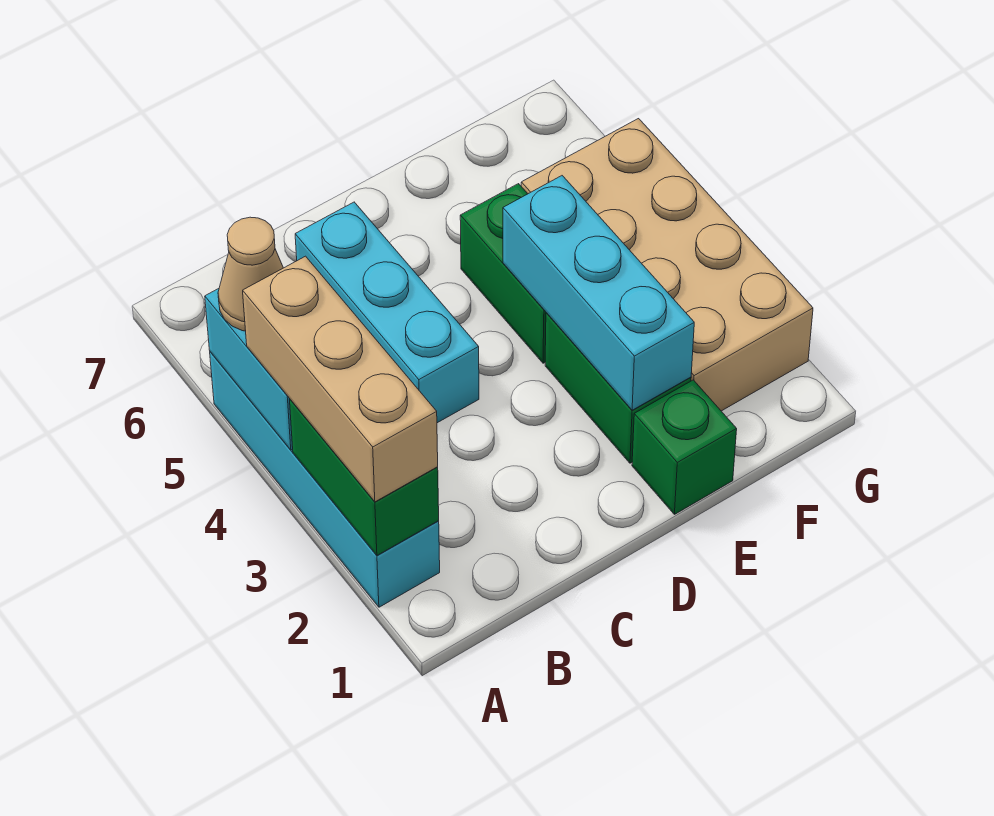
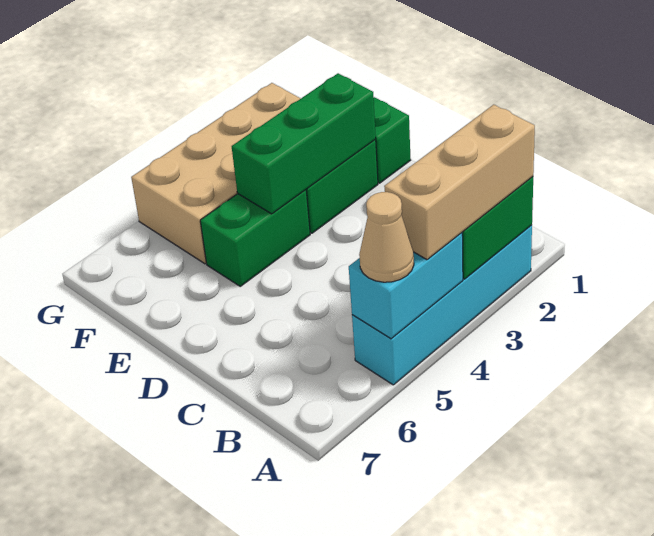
cyan 1x3 brick [295,202,479,423] -> none
cyan 1x3 brick [503,176,694,410] -> green 1x3 brick [232,73,376,214]

